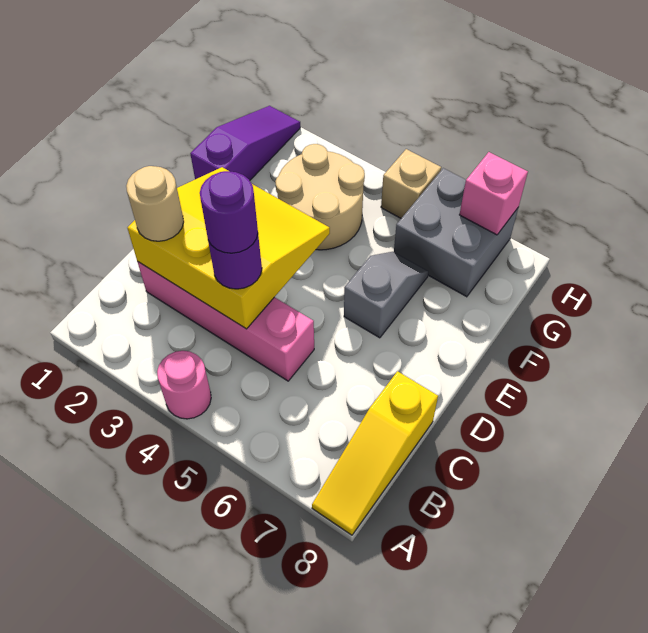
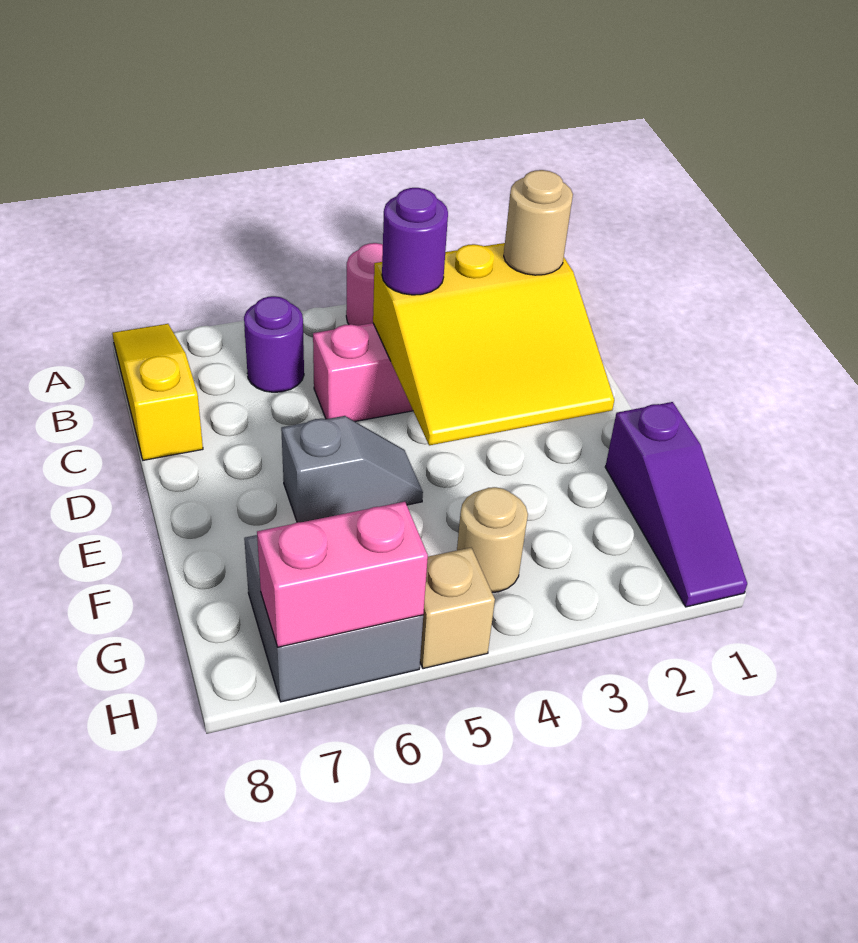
purple 1x1 round brick [200,171,258,253] -> purple 1x1 round brick moved to [244,296,304,392]
grey 1x2 slope [344,252,428,338] -> grey 1x2 slope turned to [281,416,423,522]
tan 2x2 round brick [275,144,365,250] -> tan 1x1 round brick [457,487,528,592]
pink 1x1 brick [460,152,528,235] -> pink 1x2 brick [257,502,428,647]

